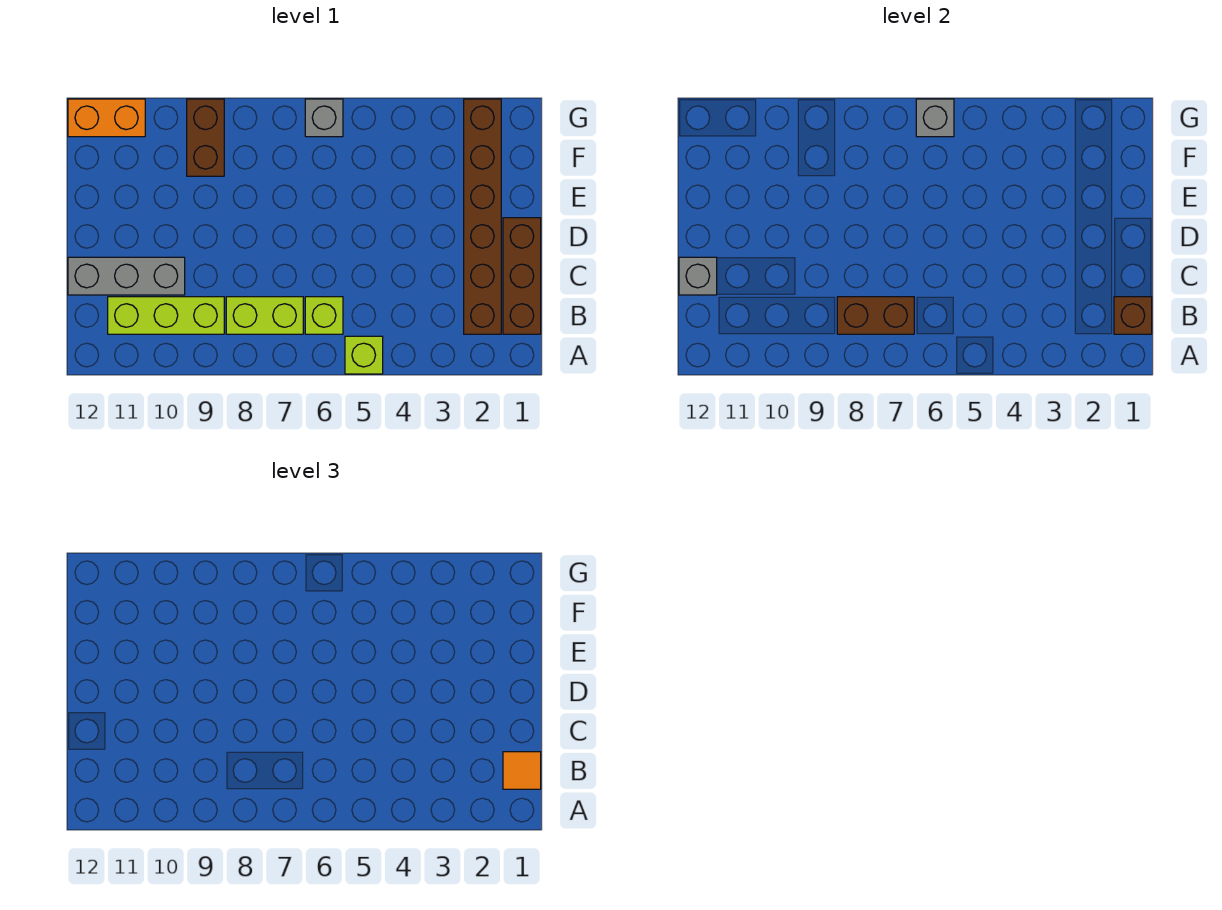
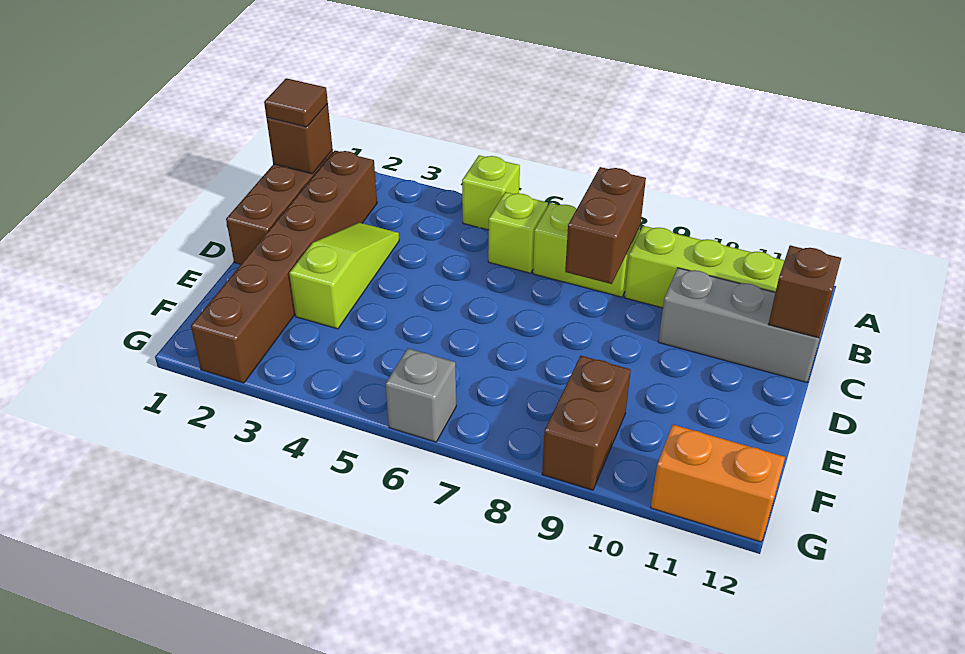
orange 1x1 tile [503,752,541,789] -> brown 1x1 tile [264,78,328,127]
brown 1x2 brick [837,297,914,334] -> brown 1x2 brick turned to [565,167,646,284]
none -> lime 1x3 slope [289,223,399,329]
grey 1x1 brick [679,257,717,295] -> brown 1x1 brick [768,245,841,338]
grey 1x1 brick [916,99,954,137] -> none

